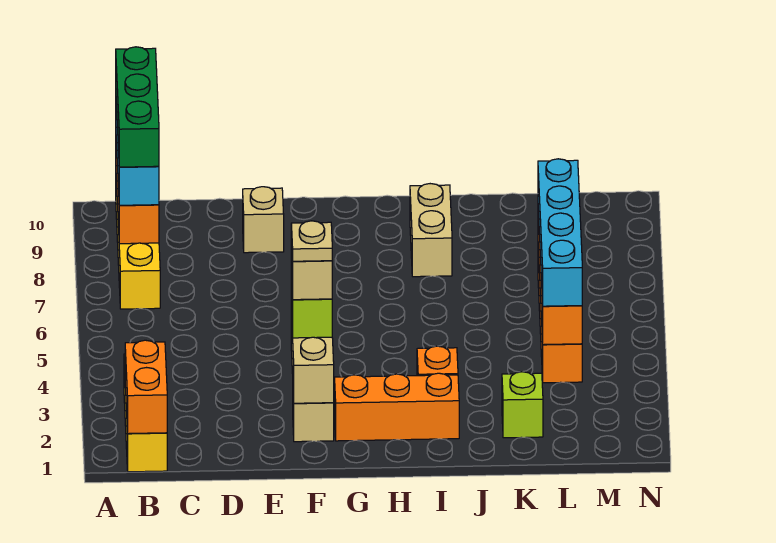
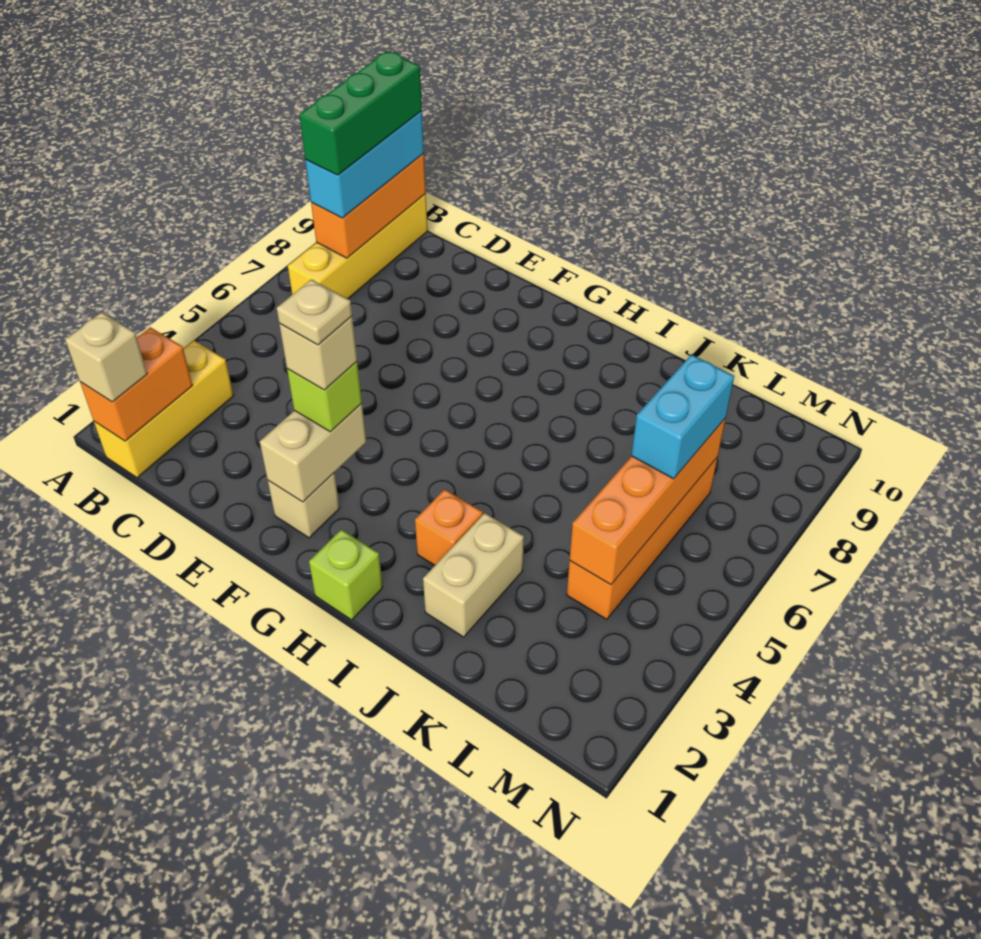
tan 1x1 brick [243,187,284,253] -> tan 1x1 brick moved to [65,312,147,402]
orange 1x3 brick [335,373,459,441] -> none
tan 1x2 brick [410,184,452,277] -> tan 1x2 brick moved to [423,513,524,637]
lime 1x1 brick [502,372,543,438] -> lime 1x1 brick moved to [309,530,383,620]
cyan 1x4 brick [538,159,582,306] -> cyan 1x2 brick [631,355,734,479]

